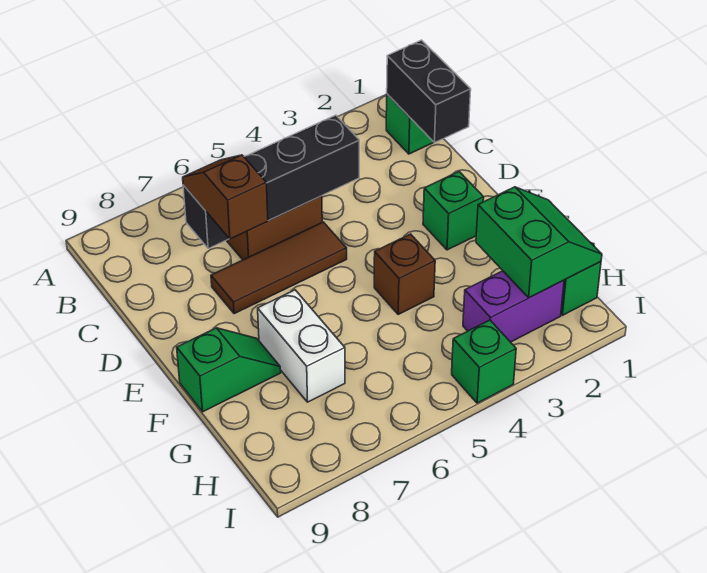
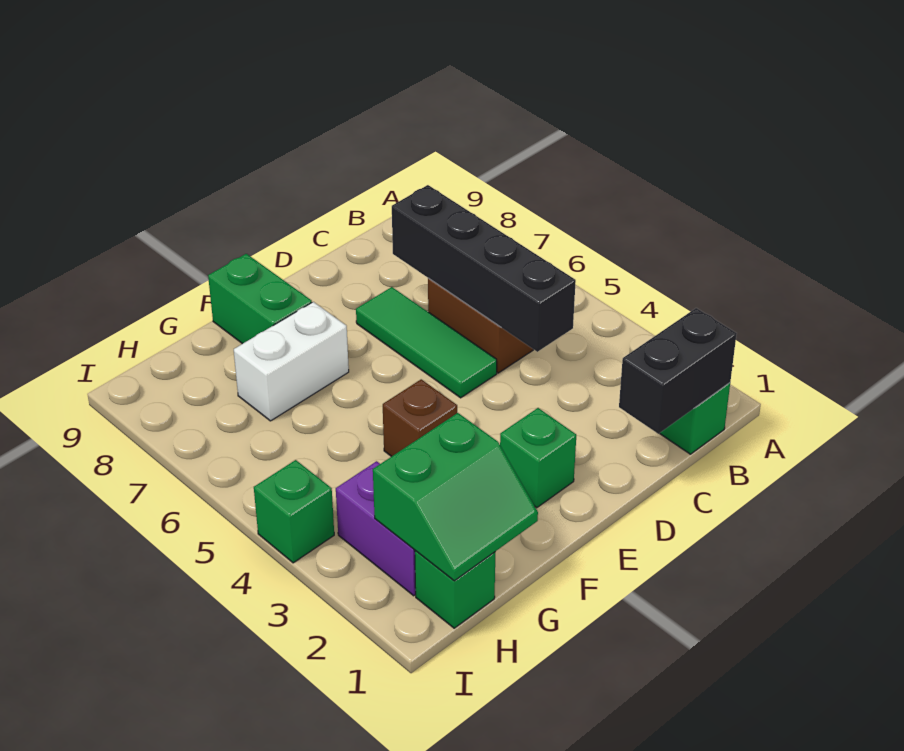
brown 1x2 slope [183,155,268,239] -> none
brown 1x3 tile [211,222,347,314] -> green 1x3 tile [356,287,497,398]
green 1x2 slope [177,328,281,412] -> green 1x2 brick [208,254,312,344]

